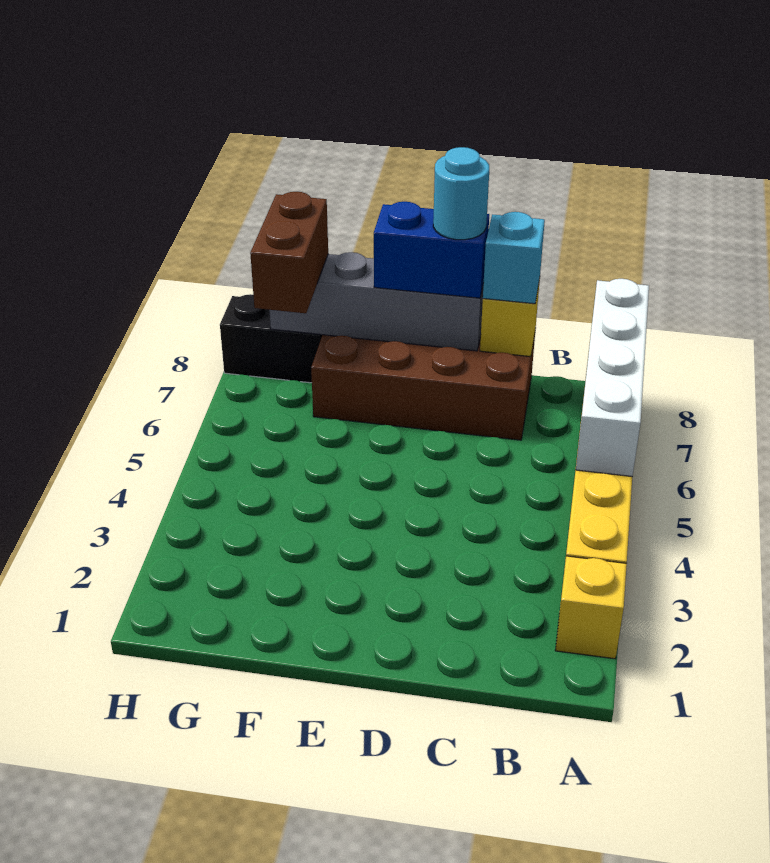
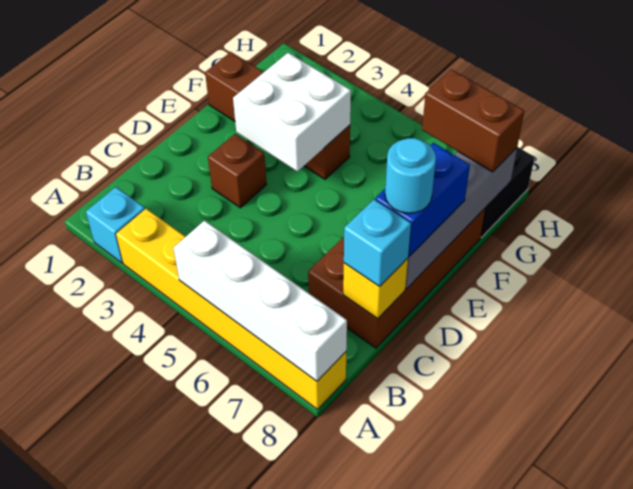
yellow 1x1 brick [555,556,627,659] -> cyan 1x1 brick [86,187,145,263]
none -> brown 1x1 brick [208,134,267,208]
none -> white 2x2 brick [233,53,351,171]
none -> brown 1x4 brick [205,52,350,179]

